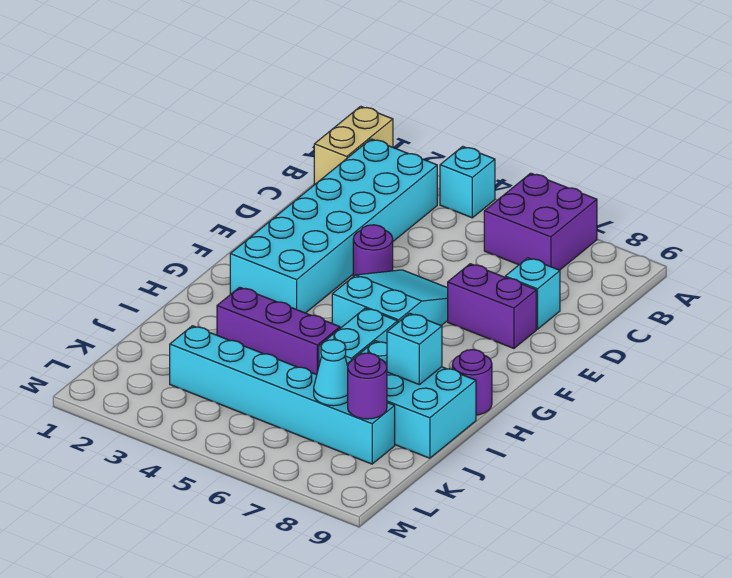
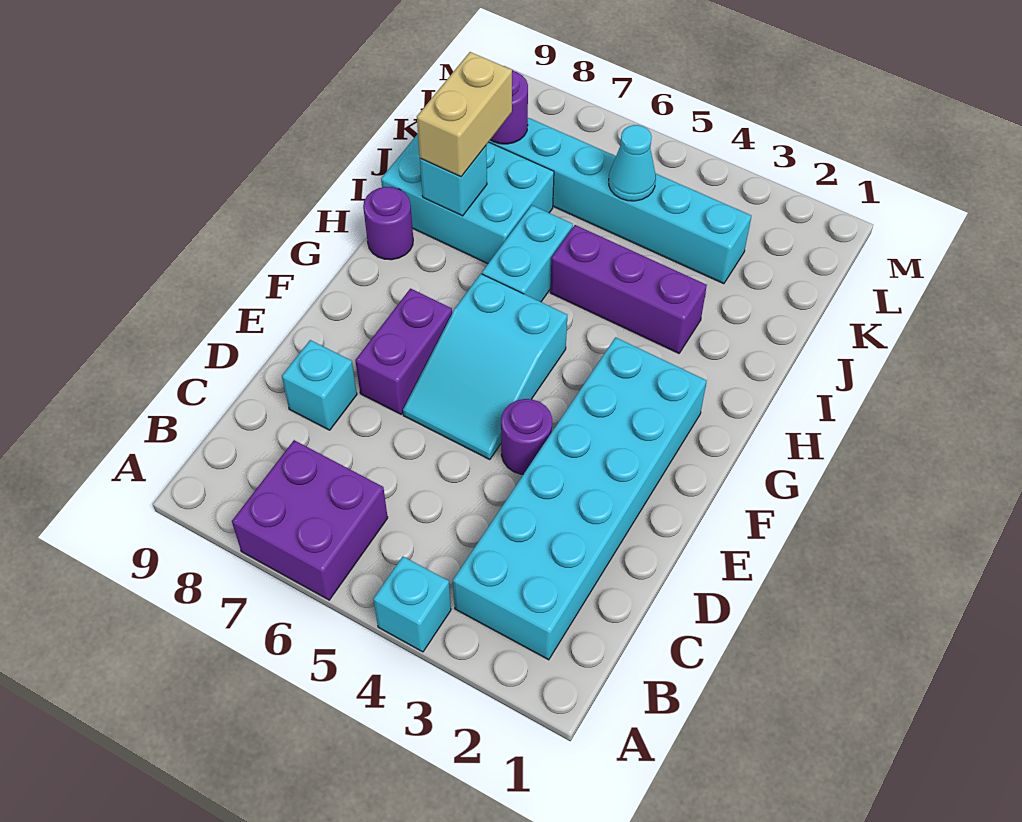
tan 1x2 brick [314,106,393,184] -> tan 1x2 brick moved to [417,52,512,177]
purple 1x2 brick [448,264,536,348] -> purple 1x2 brick turned to [355,289,452,414]
cyan 1x1 cone [314,340,348,406] -> cyan 1x1 cone moved to [609,125,656,201]

